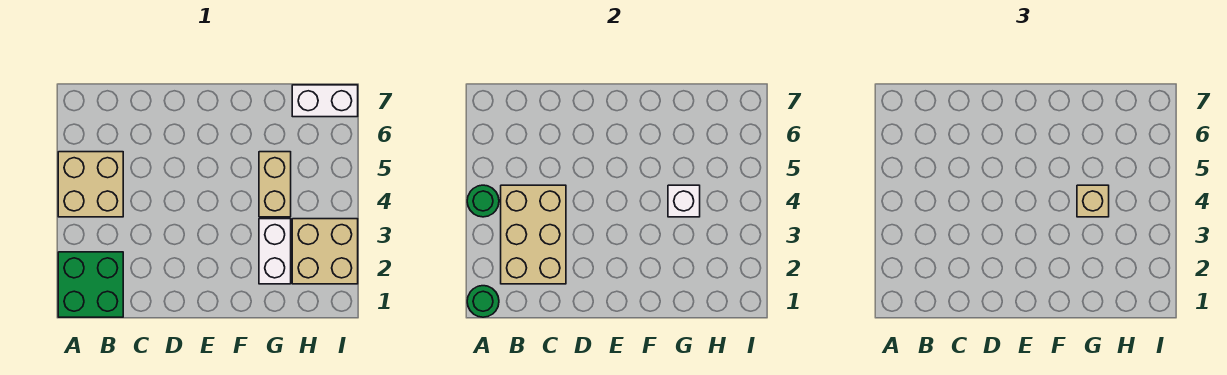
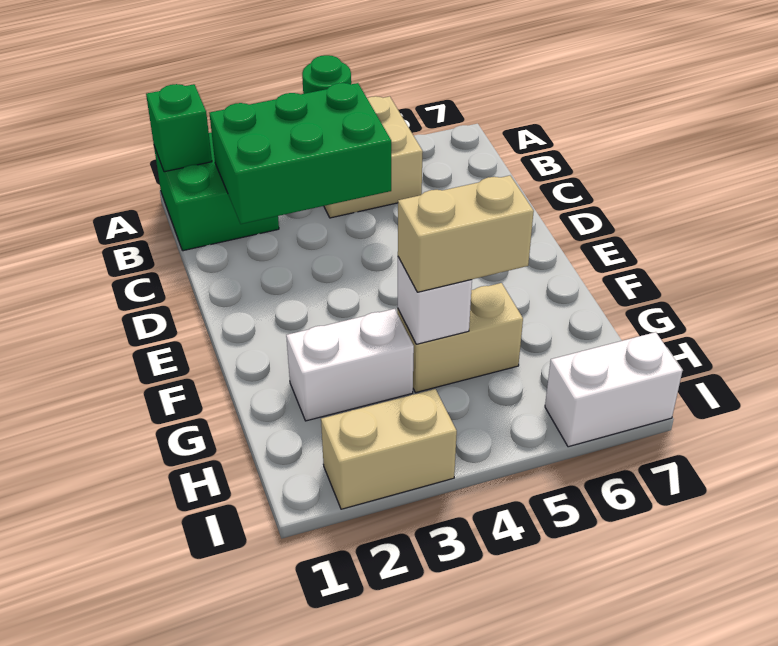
green 1x1 round brick [467,286,499,317] -> green 1x1 brick [146,84,212,172]
tan 2x3 brick [501,185,566,284] -> green 2x3 brick [209,83,391,224]
tan 1x1 brick [1077,185,1109,217] -> tan 1x2 brick [398,176,534,292]
tan 2x2 brick [292,219,358,284] -> tan 1x2 brick [321,389,457,509]
white 1x2 brick [292,85,358,117] -> white 1x2 brick turned to [545,332,682,447]

